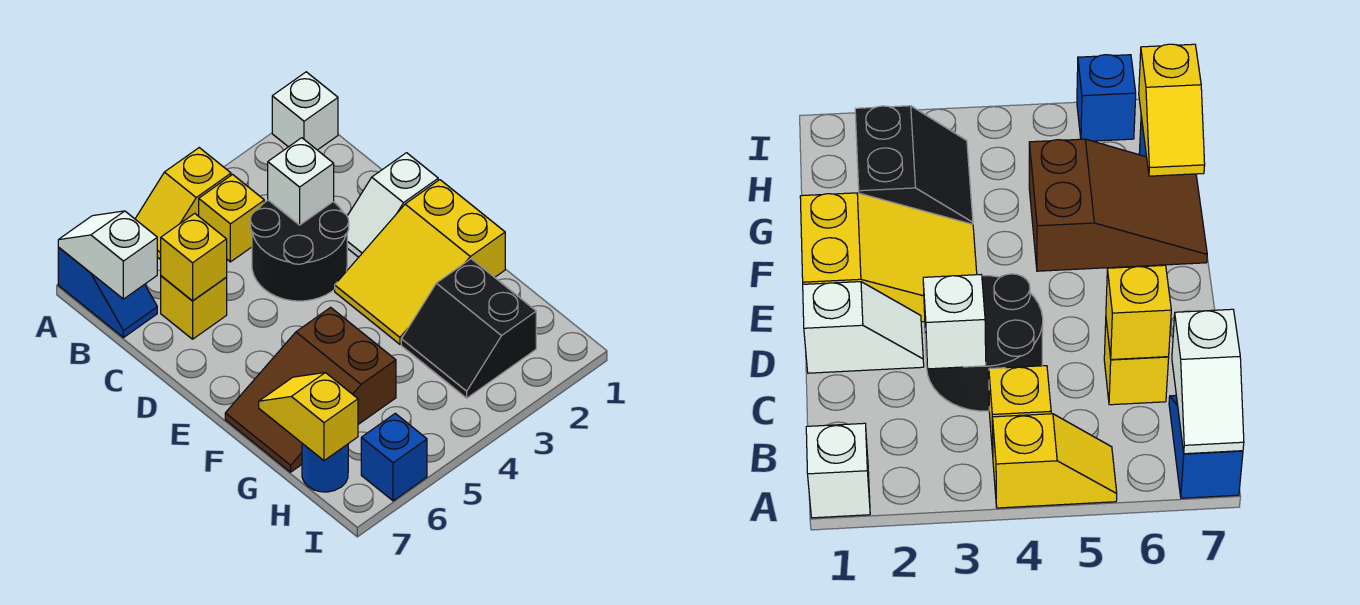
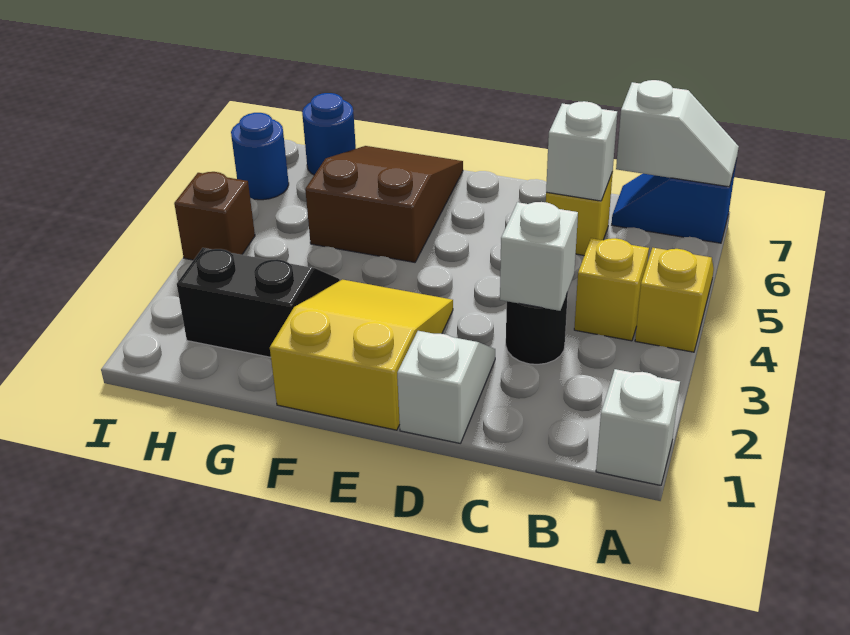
black 2x2 round brick [250,200,349,301] -> black 1x1 round brick [506,293,568,364]
yellow 1x1 brick [161,213,227,301] -> white 1x1 brick [546,101,617,201]
yellow 1x2 slope [259,373,358,461] -> none
none -> brown 1x1 brick [174,172,255,260]
blue 1x1 brick [361,413,427,501] -> blue 1x1 round brick [231,113,289,200]

